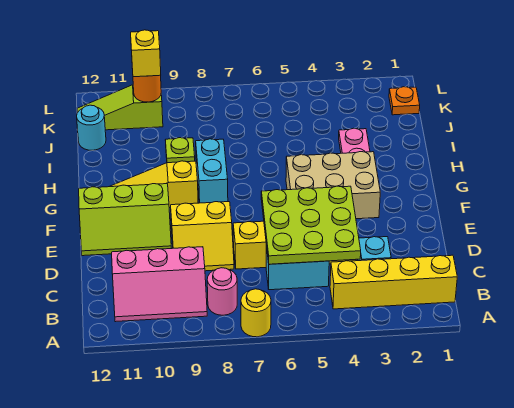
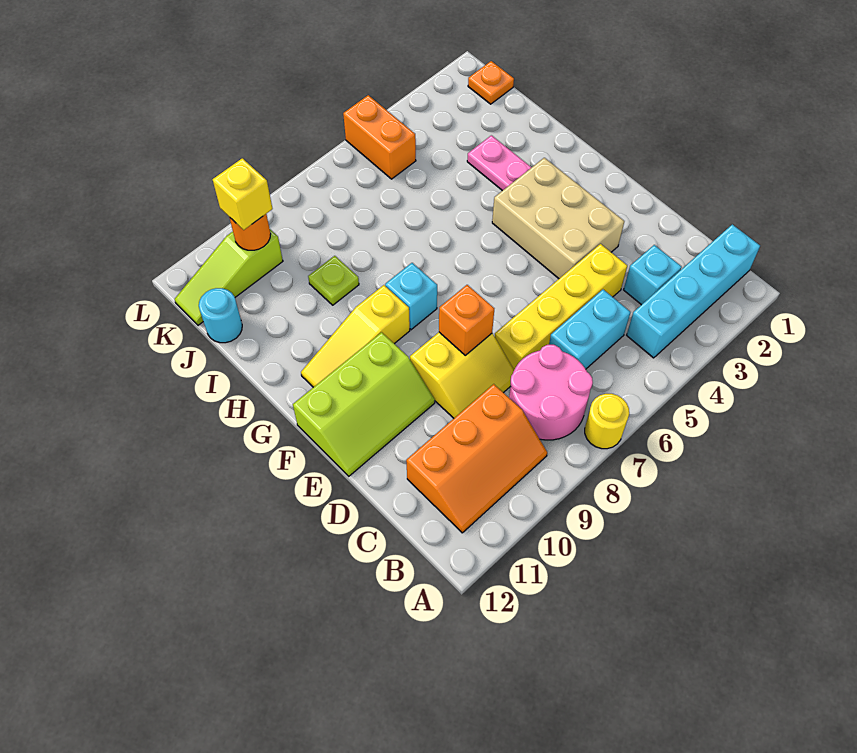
yellow 1x4 brick [330,255,457,309] -> cyan 1x4 brick [627,224,760,358]
pink 1x1 round brick [207,268,237,315] -> pink 2x2 round brick [509,345,593,440]
pink 2x3 slope [112,247,207,322] -> orange 2x3 slope [406,384,547,533]
lime 3x3 plate [261,186,361,264] -> none
none -> orange 1x1 brick [439,285,494,355]
tan 2x3 brick [286,152,380,219] -> tan 2x3 brick turned to [492,158,624,279]
cyan 1x2 brick [196,139,228,203] -> cyan 1x1 brick [385,263,437,330]
none -> orange 1x2 brick [343,95,416,179]

